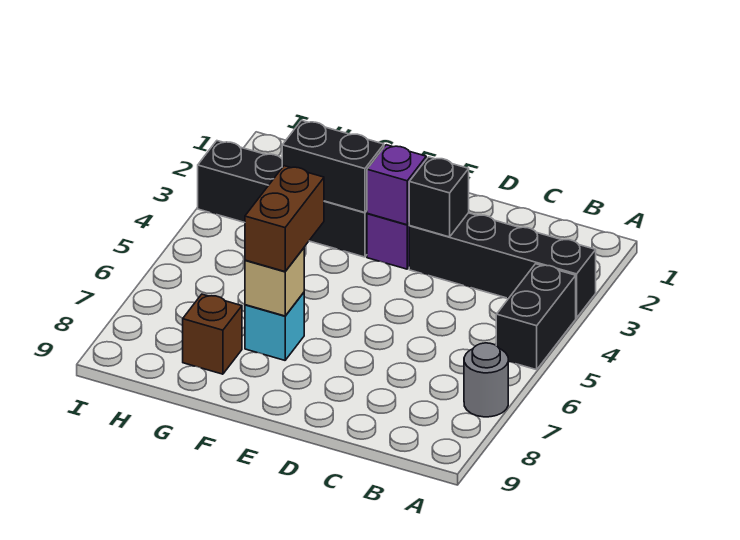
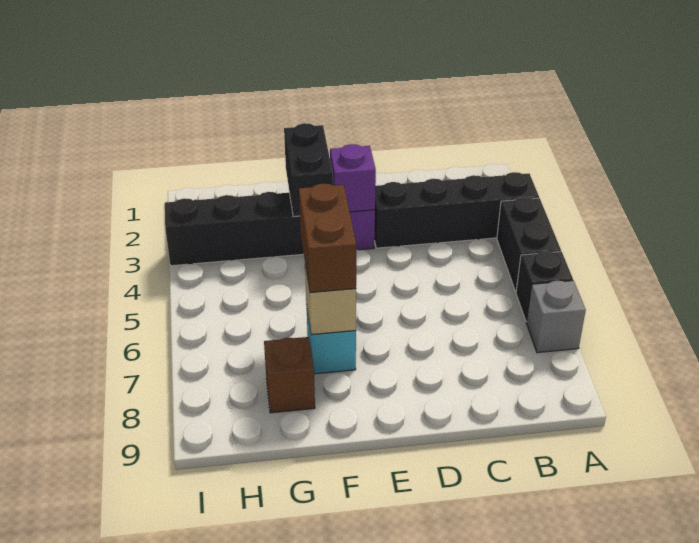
grey 1x1 round brick [464,343,508,417] -> grey 1x1 brick [526,281,586,353]
black 1x1 brick [409,157,469,237] -> black 1x1 brick moved to [516,251,573,322]
black 1x2 brick [282,120,384,213] -> black 1x2 brick turned to [284,123,333,217]

